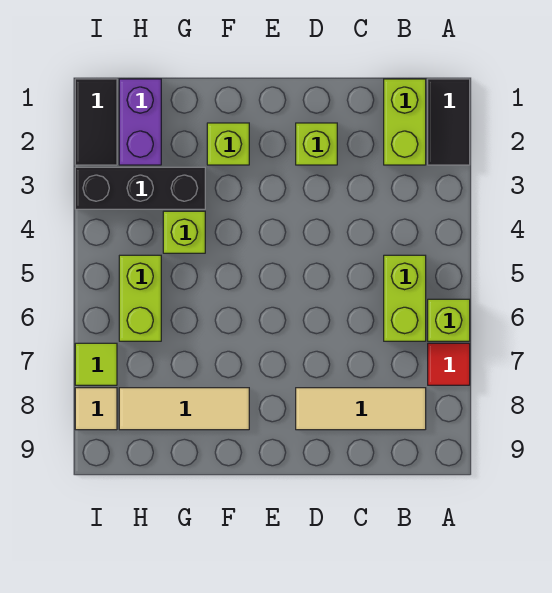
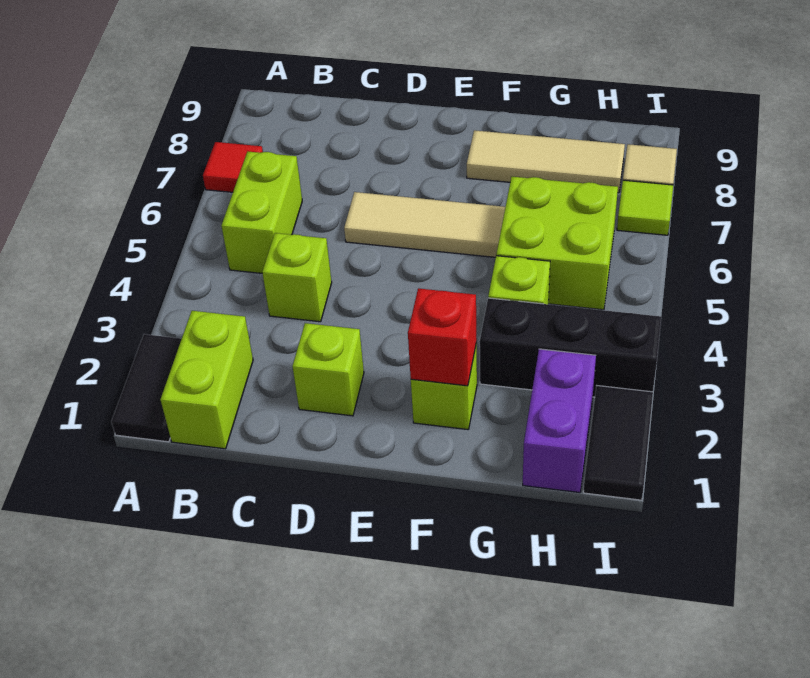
lime 1x1 brick [428,299,470,341] -> lime 1x1 brick moved to [262,233,332,322]
tan 1x3 tile [296,388,426,430] -> tan 1x3 tile moved to [344,192,505,257]
none -> red 1x1 brick [408,288,477,386]
lime 1x2 brick [119,255,161,341] -> lime 2x2 brick [496,177,618,310]

